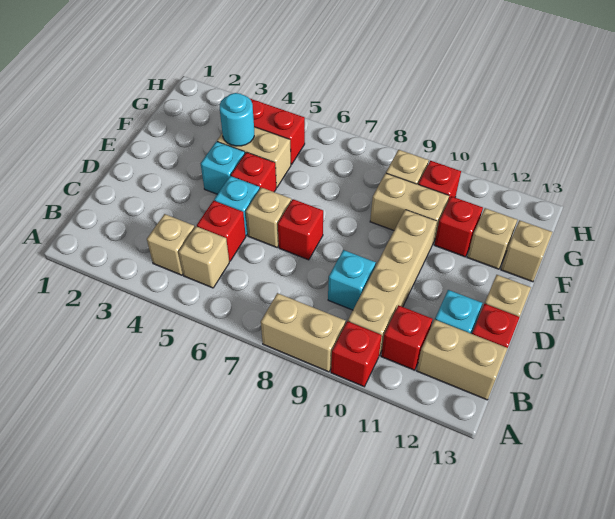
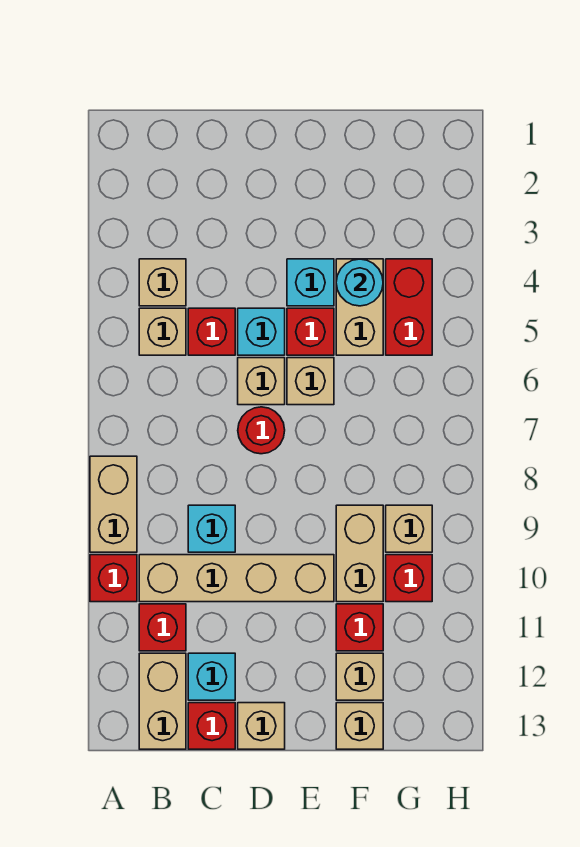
red 1x1 brick [278,199,323,260] -> red 1x1 round brick [238,407,285,454]
none -> tan 1x1 brick [287,358,334,405]

